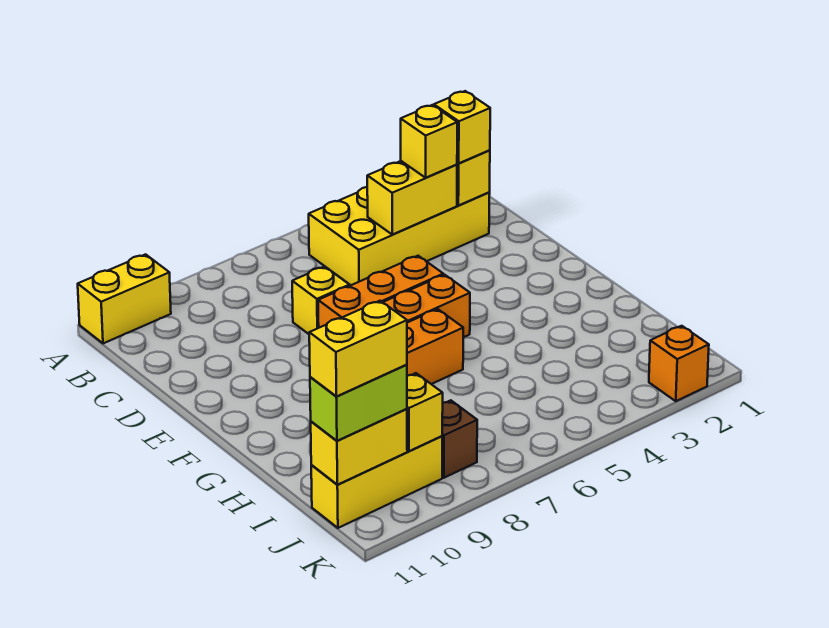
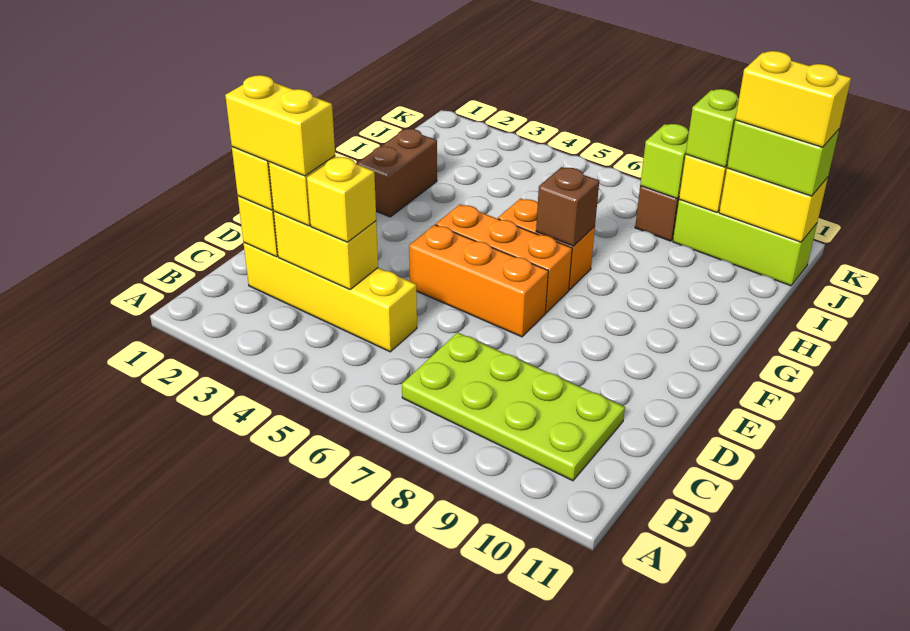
yellow 1x2 brick [78,254,171,343] -> yellow 1x2 brick moved to [225,75,335,176]
yellow 2x4 brick [309,187,490,285] -> yellow 1x4 brick [244,243,417,352]
none -> lime 2x4 plate [402,332,625,481]
yellow 1x1 brick [292,266,349,334] -> yellow 1x1 brick moved to [307,157,376,242]
none -> brown 1x2 brick [357,129,437,217]
none -> brown 1x1 brick [536,167,599,246]
none -> lime 1x1 brick [640,124,689,198]
yellow 1x3 brick [311,436,442,528] -> lime 1x3 brick [673,200,817,286]
none -> lime 1x1 brick [686,89,739,167]
orange 1x1 brick [649,326,709,401] -> none

